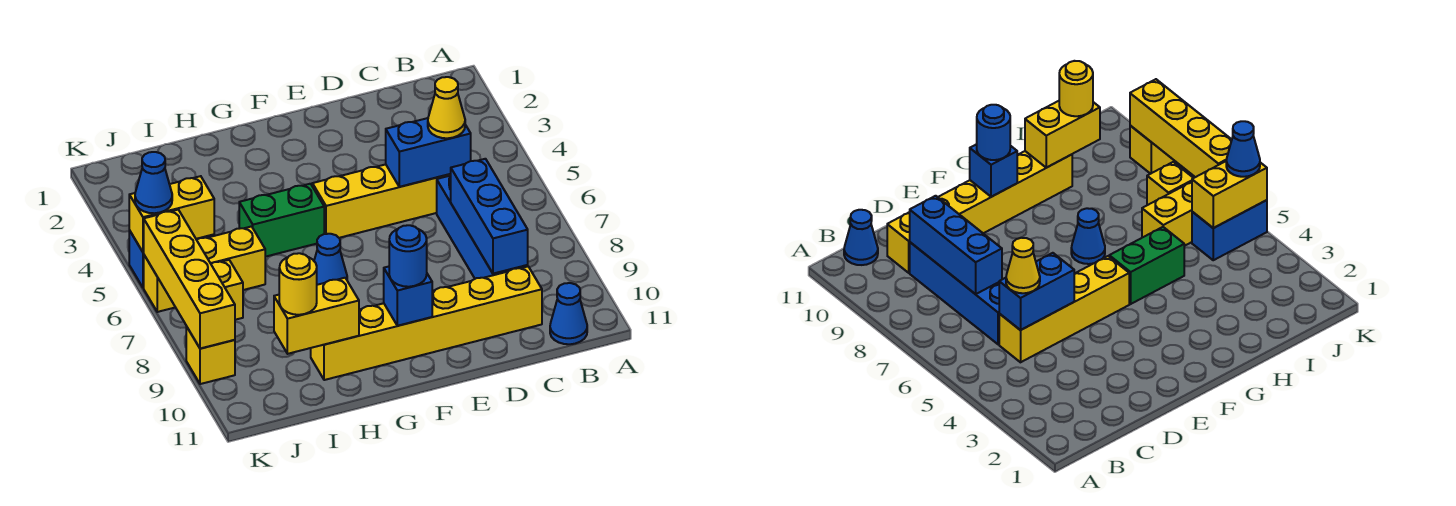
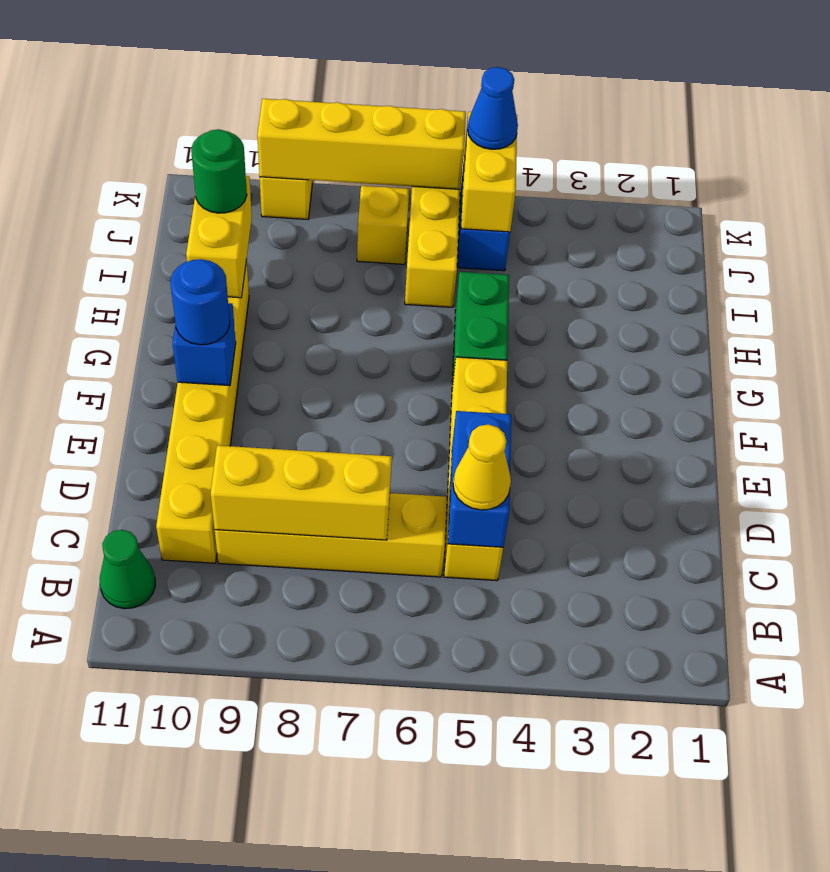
blue 1x1 cone [550,283,587,344] -> green 1x1 cone [100,530,155,609]
blue 1x4 brick [437,176,528,279] -> yellow 1x4 brick [215,493,447,577]
blue 1x3 brick [451,159,528,274] -> yellow 1x3 brick [211,445,392,540]
blue 1x1 cone [314,234,347,285] -> none
yellow 1x1 round brick [279,253,317,315] -> green 1x1 round brick [191,129,247,213]

